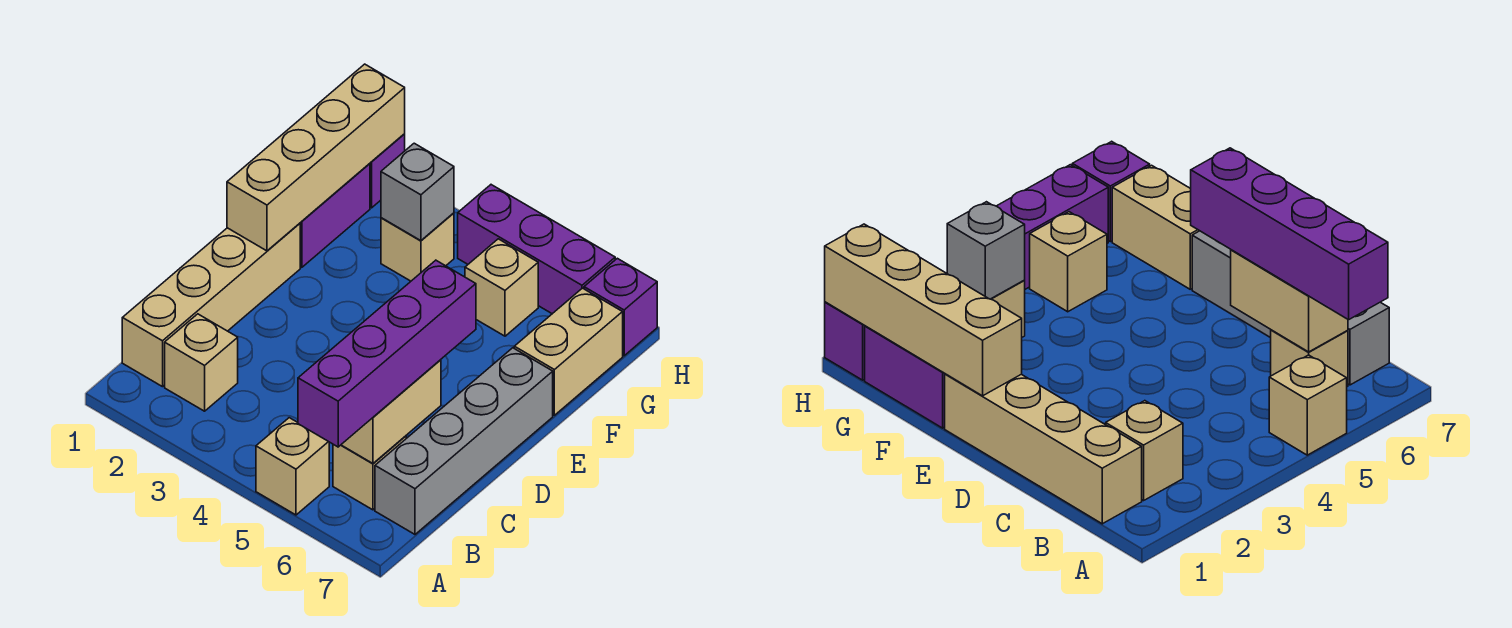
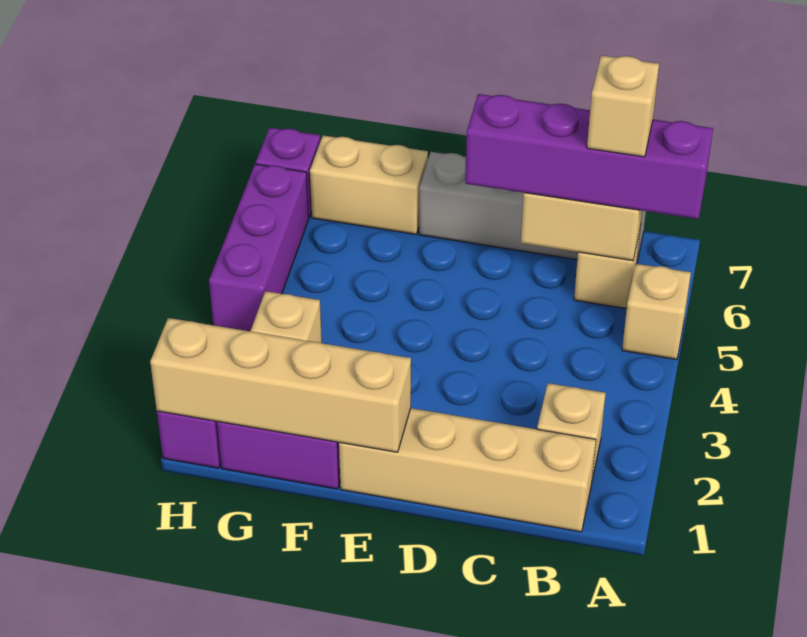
grey 1x1 brick [381,143,454,241] -> none
tan 1x1 brick [465,239,538,336] -> tan 1x1 brick moved to [587,55,659,157]

